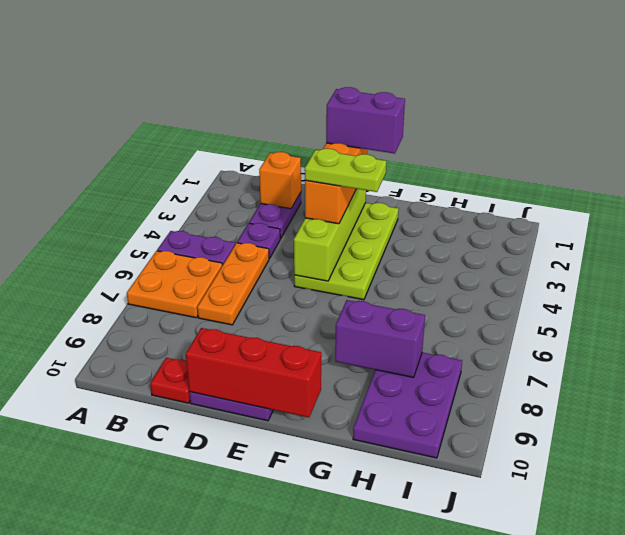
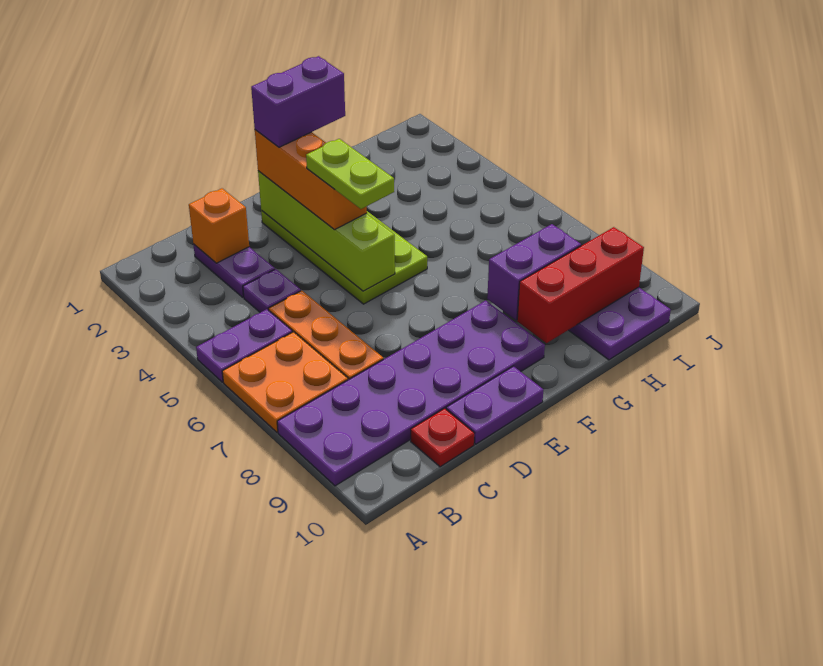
none -> purple 2x6 plate [277,300,545,486]
red 1x3 brick [186,328,321,417] -> red 1x3 brick moved to [517,227,644,343]
lime 1x2 plate [305,149,386,192] -> lime 1x2 plate turned to [306,139,394,209]

